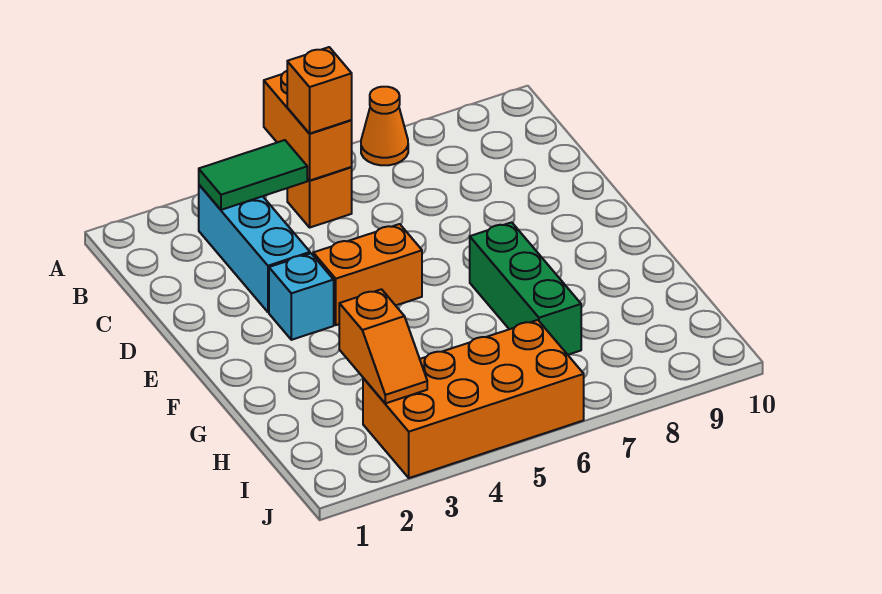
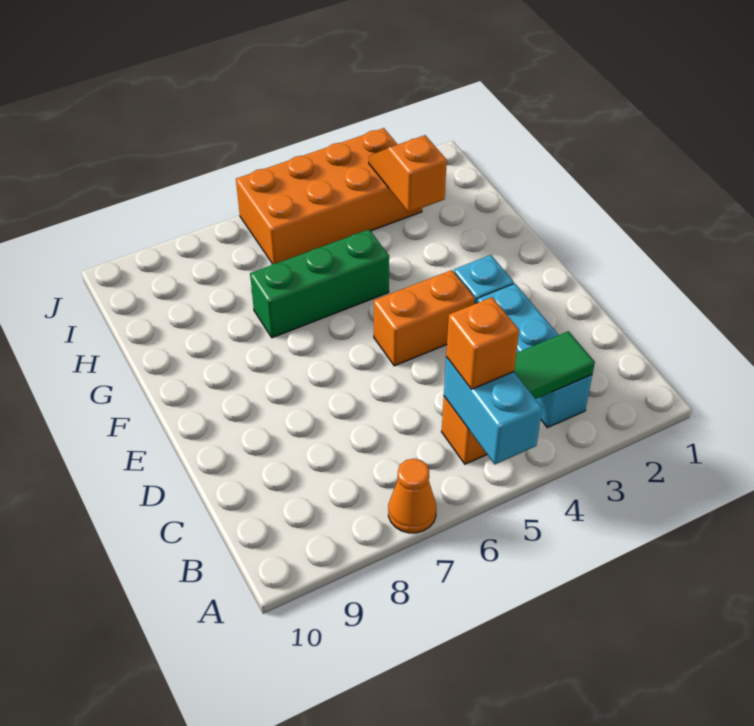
orange 1x2 brick [264,71,352,181] -> cyan 1x2 brick [444,357,542,464]
green 1x3 brick [470,222,581,355] -> green 1x3 brick turned to [250,230,389,338]

